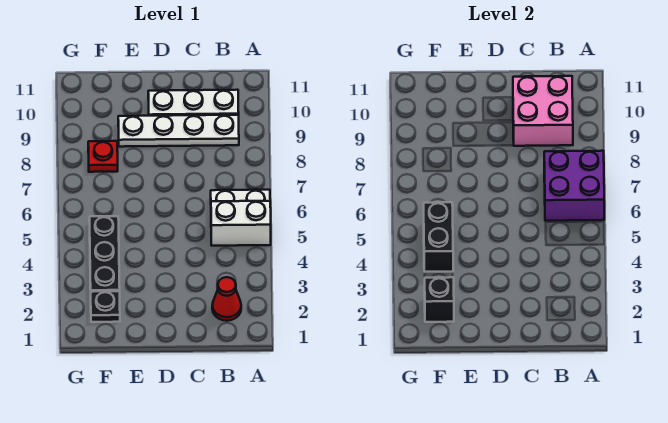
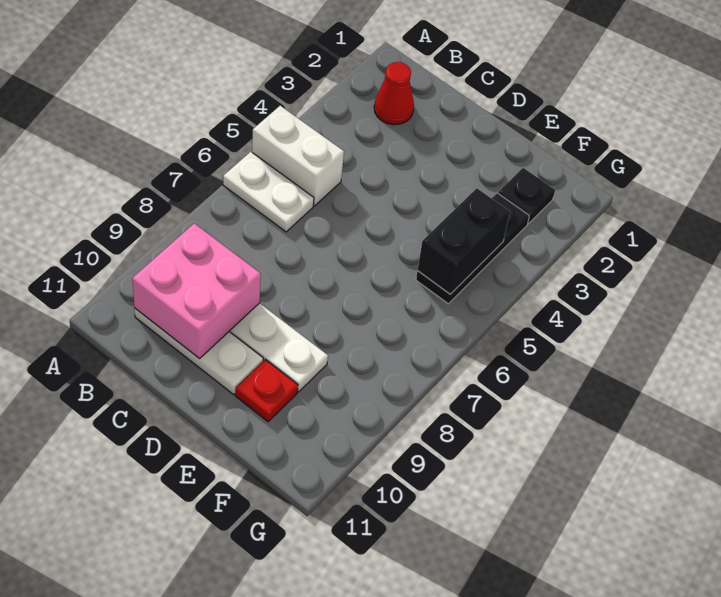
purple 2x2 brick [544,151,604,221] -> none
black 1x1 brick [425,277,454,322] -> none
red 1x1 plate [88,141,118,172] -> red 1x1 plate moved to [235,360,298,422]

